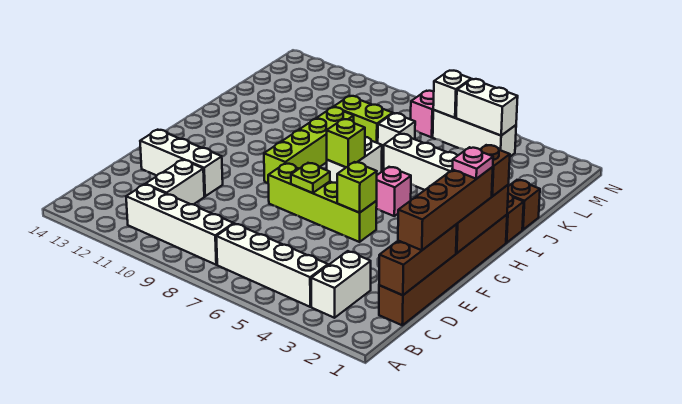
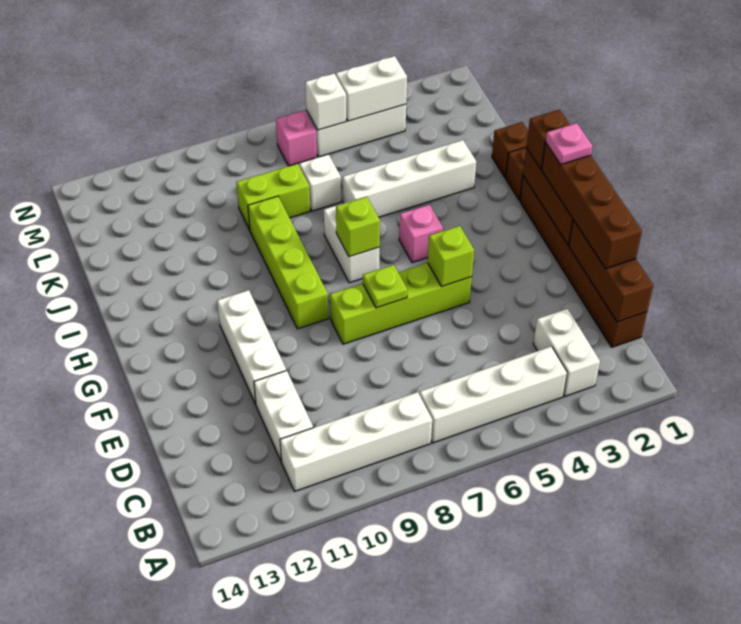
white 1x3 brick [140,130,223,196] -> white 1x3 brick turned to [217,290,286,404]

